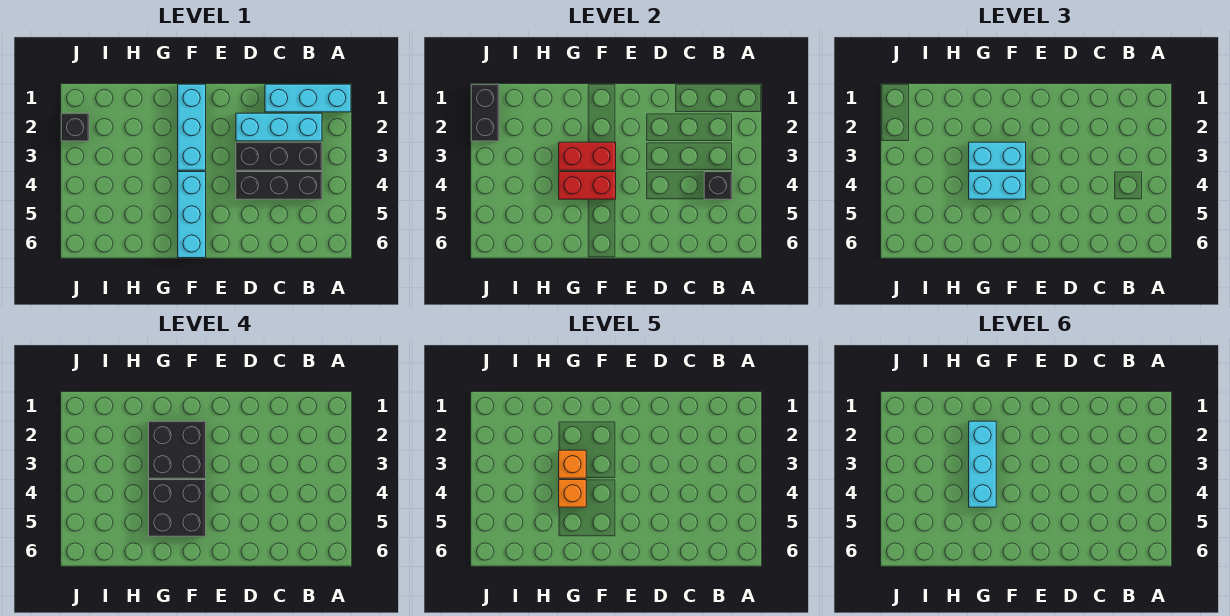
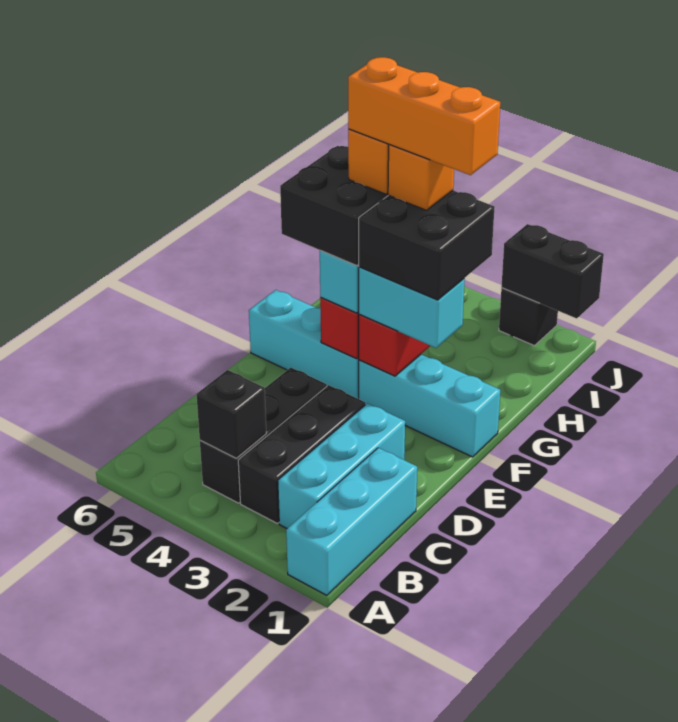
cyan 1x2 brick [969,142,1026,170] -> cyan 1x2 brick turned to [359,267,465,348]
cyan 1x3 brick [969,421,996,507] -> orange 1x3 brick [348,57,500,175]

